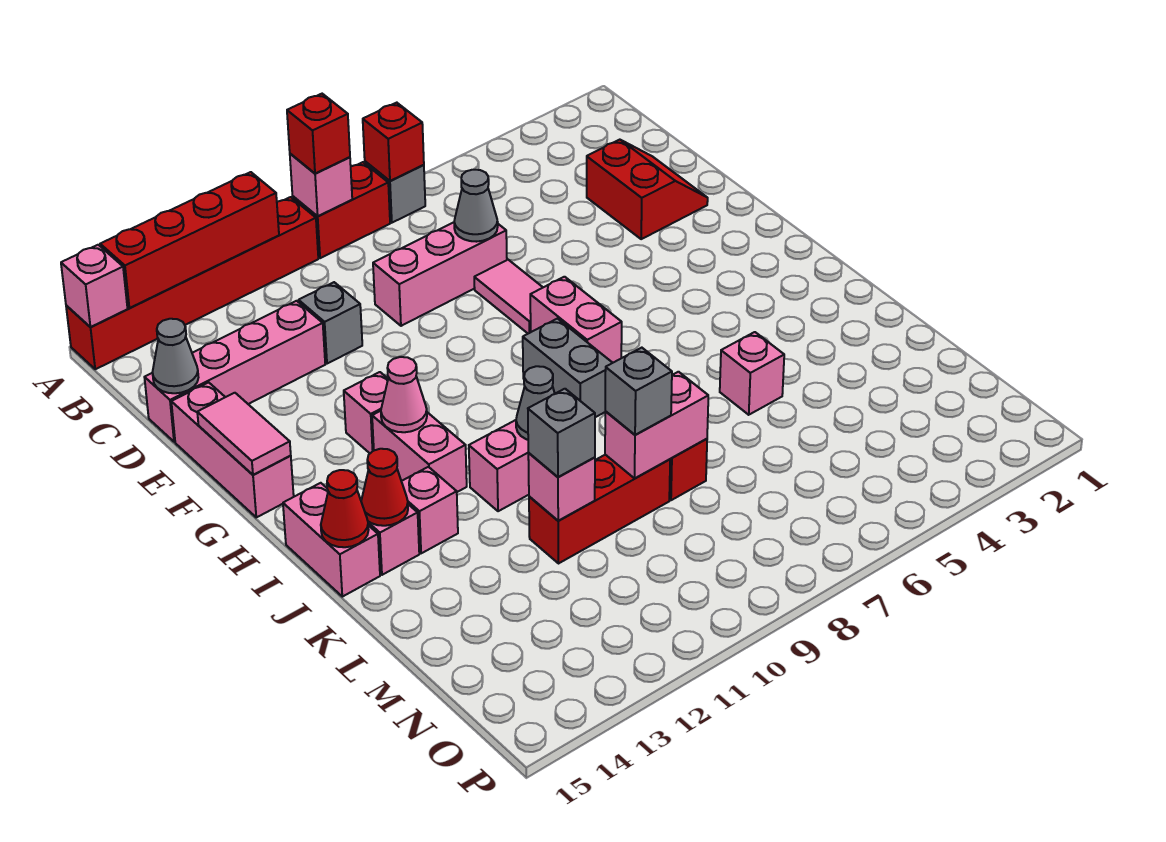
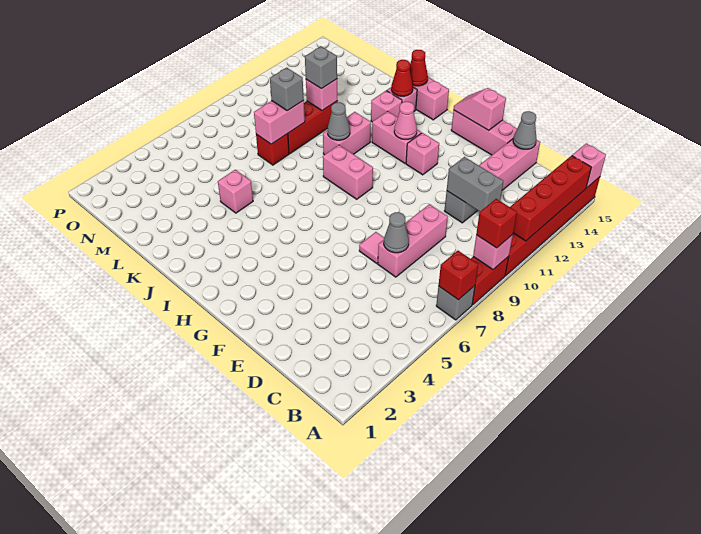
red 2x2 slope [587,140,708,239] -> none
pink 1x2 tile [474,260,543,334] -> pink 1x1 tile [359,232,384,264]
pink 1x2 tile [197,393,291,475] -> pink 1x2 slope [454,88,506,130]
pink 1x2 brick [530,277,622,363] -> pink 1x2 brick moved to [323,145,373,199]
grey 1x2 brick [523,319,612,417] -> grey 1x2 brick moved to [447,157,503,211]

